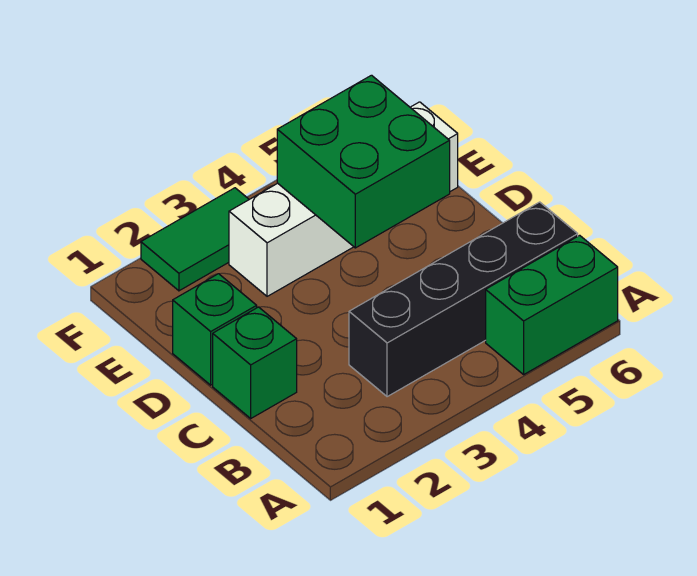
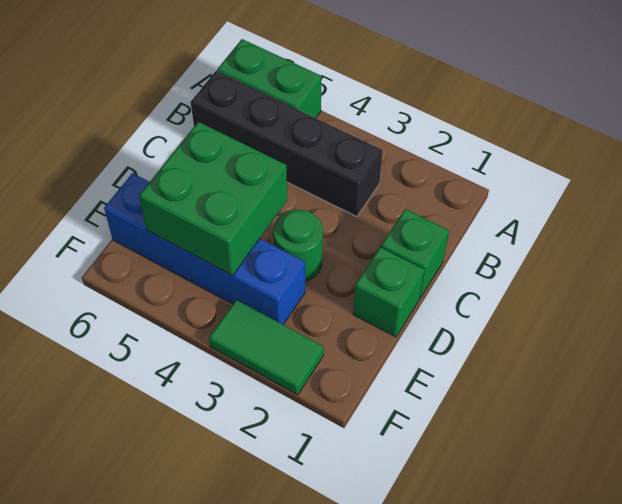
none -> green 1x1 round brick [273,210,323,282]
white 1x4 brick [229,102,458,296] -> blue 1x4 brick [104,173,305,325]

